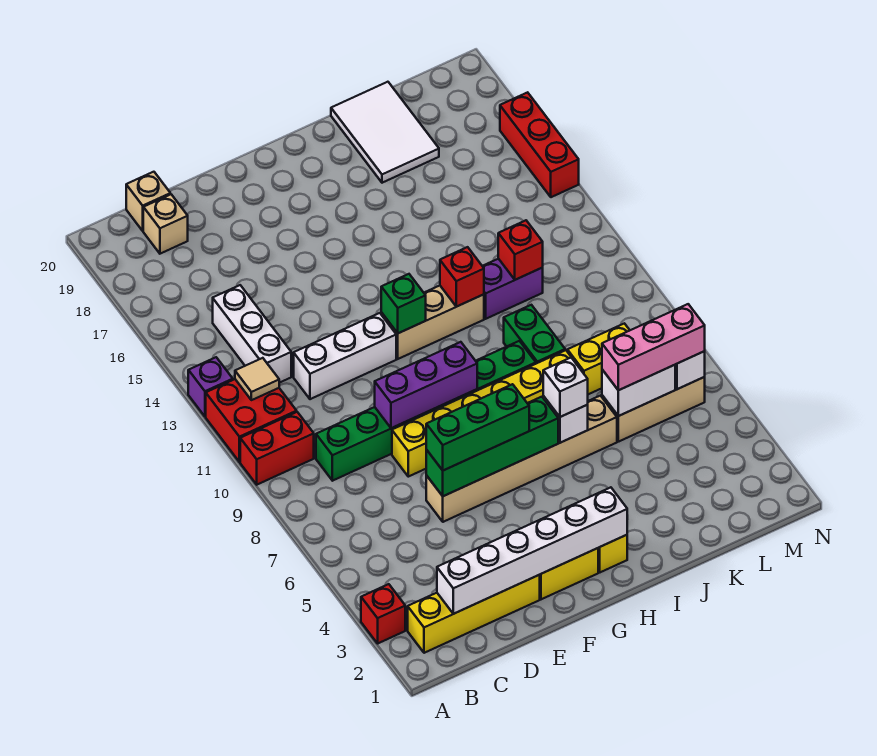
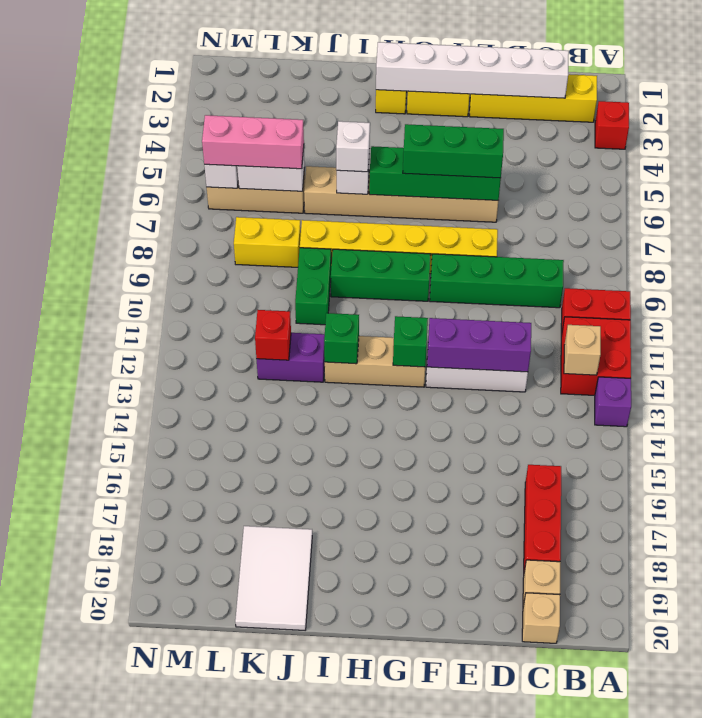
tan 1x1 tile [235,358,279,400] -> tan 1x1 brick [564,325,601,375]
white 1x3 brick [213,285,291,383] -> none
purple 1x3 brick [375,342,477,428] -> purple 1x3 brick moved to [427,318,531,372]
red 1x1 brick [440,247,484,307] -> green 1x1 brick [324,313,359,364]
red 1x3 brick [500,92,579,197] -> red 1x3 brick moved to [524,465,561,571]

